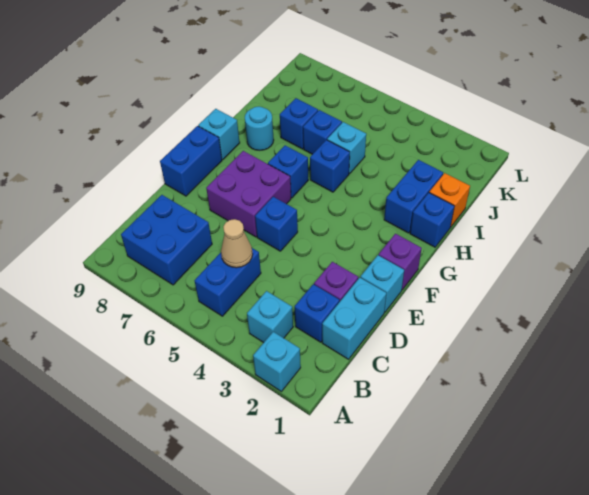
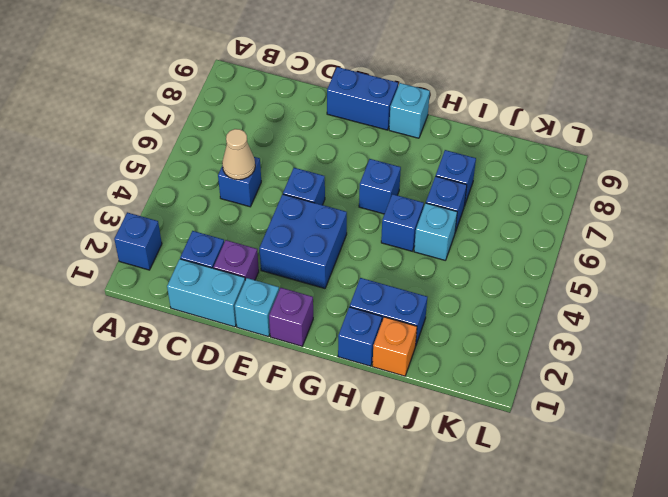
cyan 1x1 brick [253,332,301,391] -> blue 1x1 brick [114,212,162,270]
cyan 1x1 brick [247,291,293,343] -> none
blue 1x2 brick [195,248,261,316] -> blue 1x1 brick [218,157,261,207]
blue 2x2 brick [121,195,212,285] -> blue 2x2 brick moved to [259,194,347,288]
purple 2x2 brick [206,151,291,237] -> none
cyan 1x1 round brick [245,107,274,150] -> none

